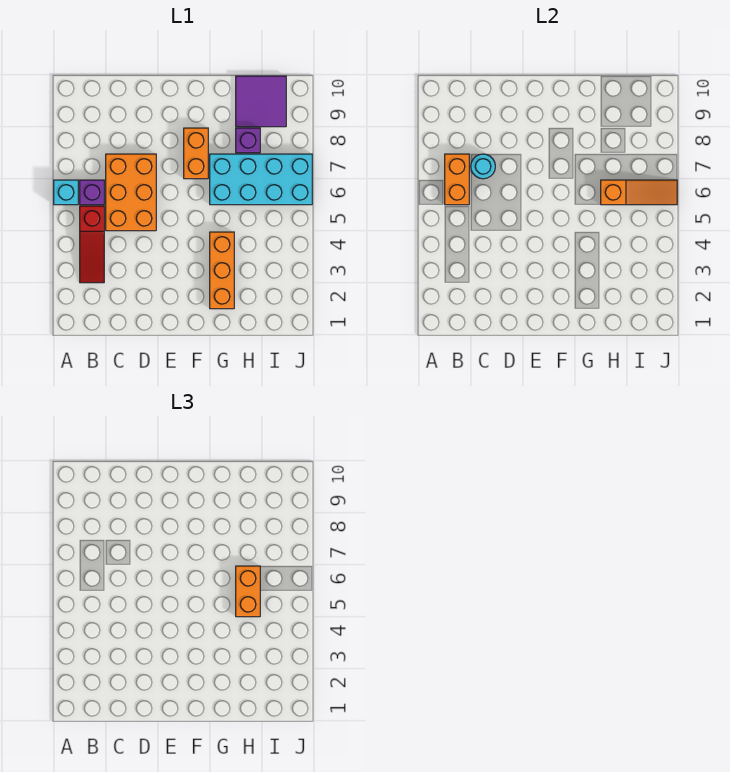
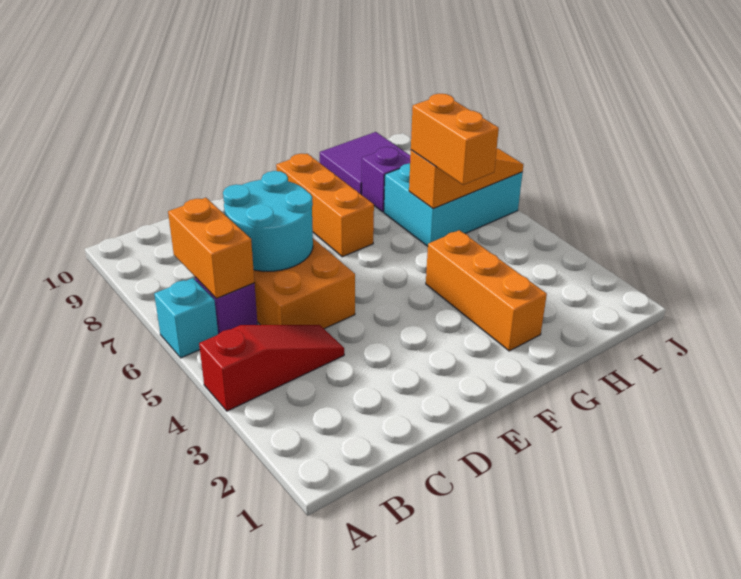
red 1x3 slope [80,206,104,283] -> red 1x3 slope turned to [199,325,344,411]
cyan 1x1 round brick [471,154,495,179] -> cyan 2x2 round brick [223,171,313,271]
orange 1x2 brick [184,128,208,179] -> orange 1x3 brick [276,154,374,257]
cyan 2x4 brick [210,154,312,205] -> cyan 2x3 brick [384,163,523,246]

